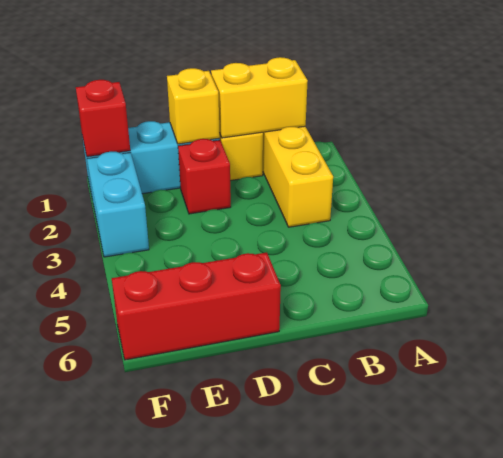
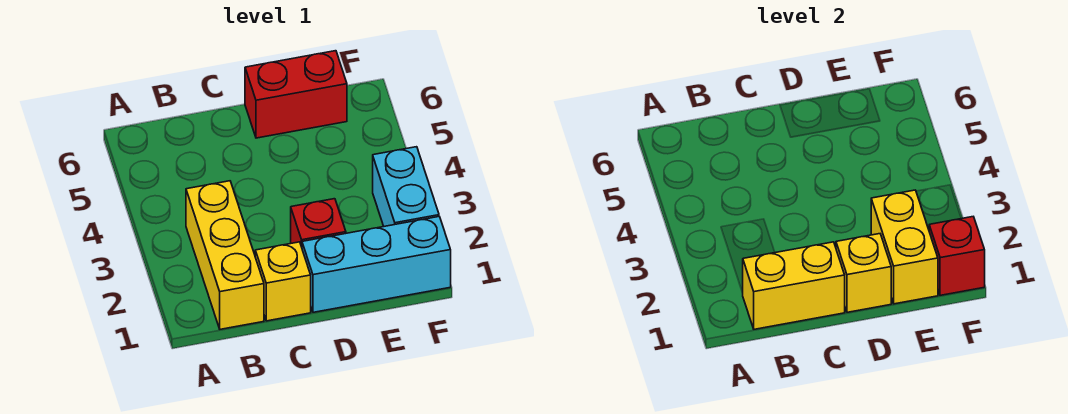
red 1x3 brick [112,252,281,360] -> red 1x2 brick [245,51,347,138]
none -> yellow 1x2 brick [871,190,938,304]

